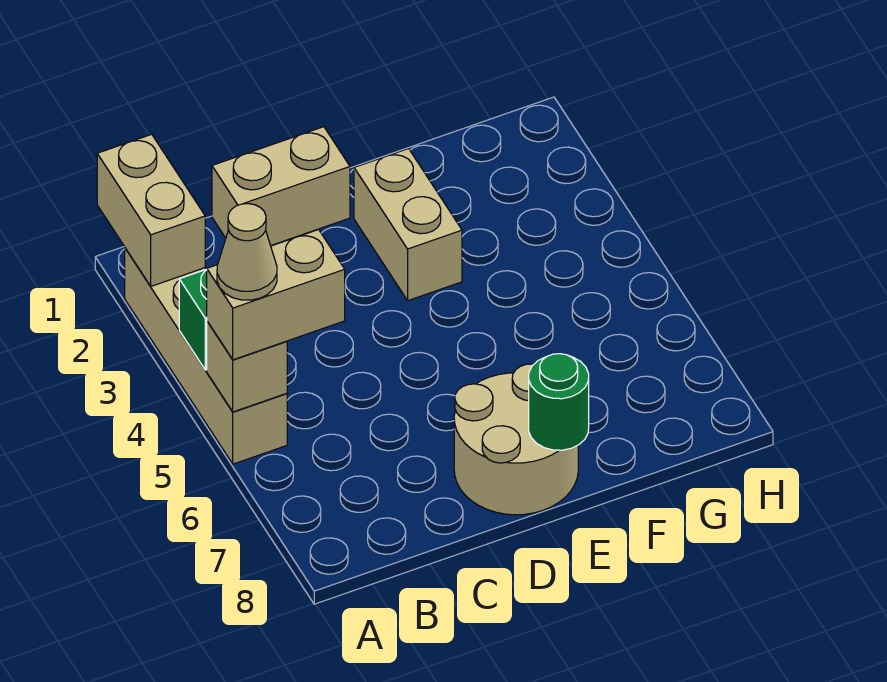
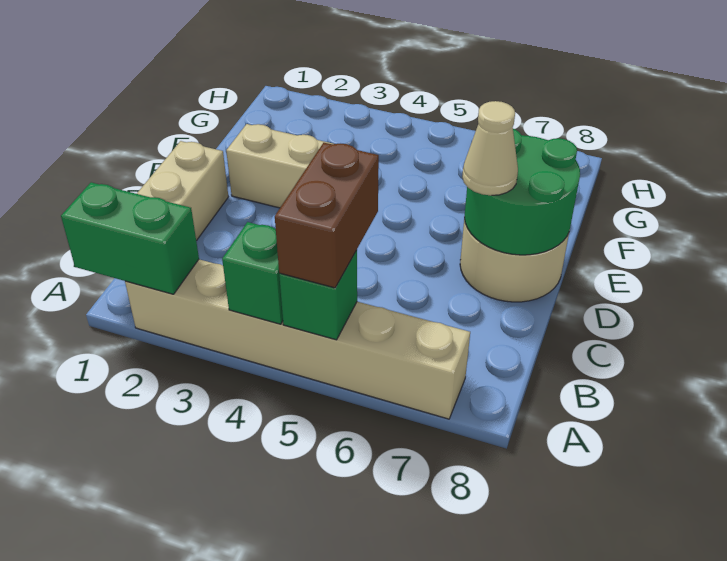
tan 1x2 brick [97,134,205,286] -> green 1x2 brick [61,182,199,294]
tan 1x4 brick [125,248,287,464] -> tan 1x6 brick [125,259,470,419]
tan 1x1 brick [207,321,287,412] -> green 1x1 brick [279,250,357,340]
tan 1x2 brick [207,230,345,360] -> brown 1x2 brick [275,143,379,288]
tan 1x1 cone [217,204,277,300] -> tan 1x1 cone moved to [462,101,518,195]
green 1x1 round brick [529,354,589,450] -> green 2x2 round brick [464,129,580,255]

